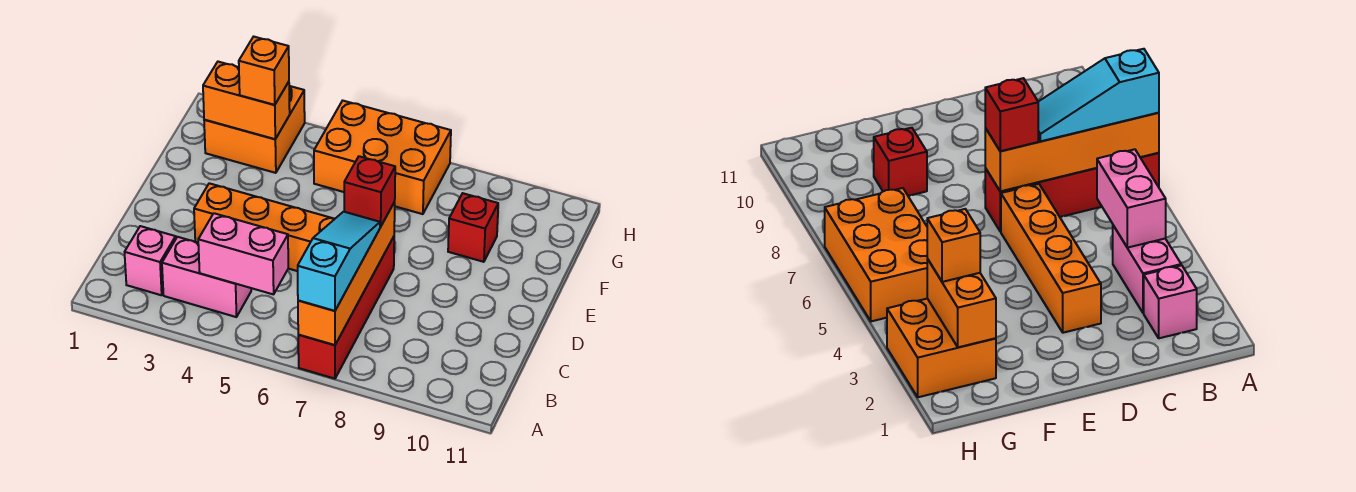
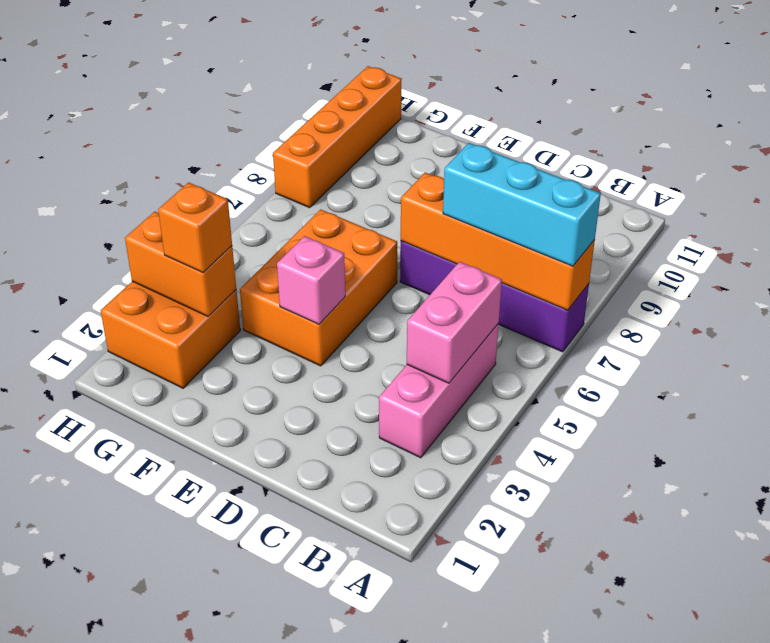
red 1x4 brick [298,237,394,379] -> purple 1x4 brick [400,241,589,352]
cyan 1x3 slope [298,212,380,311] -> cyan 1x3 brick [443,143,601,266]
pink 1x1 brick [125,226,176,295] -> pink 1x1 brick moved to [277,236,345,324]
pink 1x2 brick [162,237,251,317] -> pink 1x3 brick [379,324,499,458]
orange 1x4 brick [194,183,335,271] -> orange 1x4 brick moved to [273,66,402,208]
red 1x1 brick [344,156,395,227] -> none
red 1x1 brick [448,193,498,262] -> none
orange 1x2 brick [203,62,290,139] -> orange 1x2 brick turned to [125,212,236,316]
orange 2x3 brick [314,101,451,214] -> orange 2x3 brick moved to [240,209,397,366]

